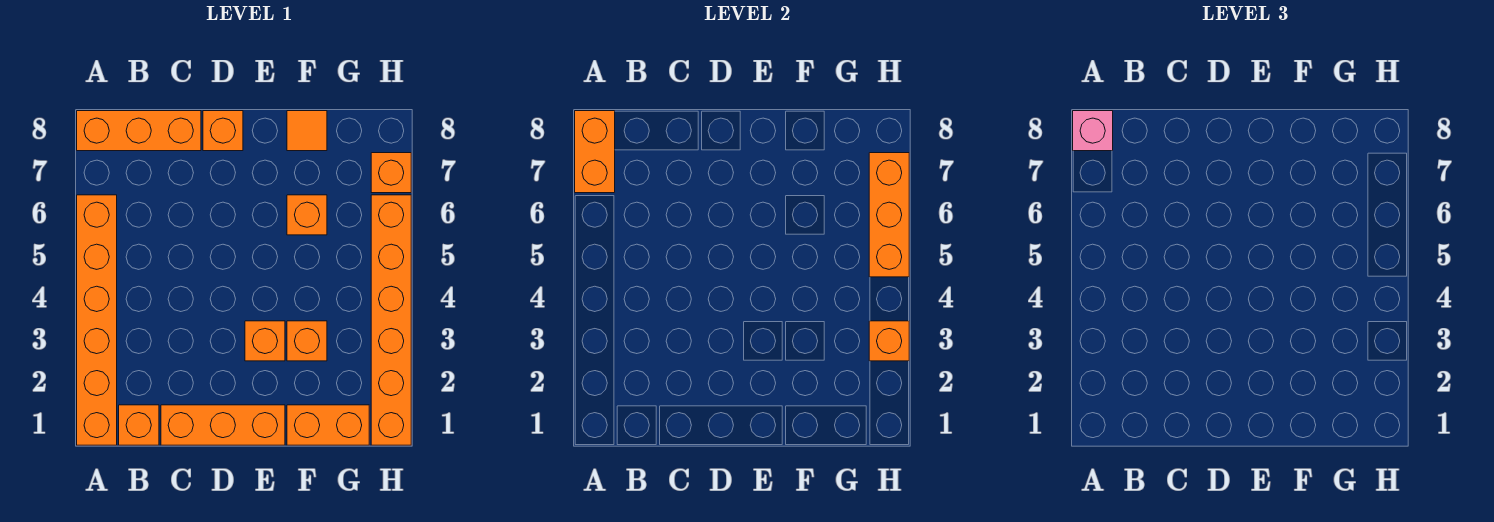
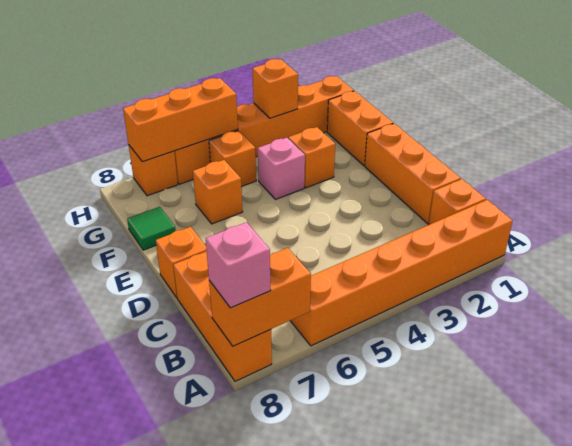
orange 1x1 brick [245,321,285,361] -> orange 1x1 brick moved to [209,131,256,187]
none -> pink 1x1 brick [258,138,305,199]
orange 1x1 tile [287,111,327,151] -> green 1x1 tile [127,207,176,250]

